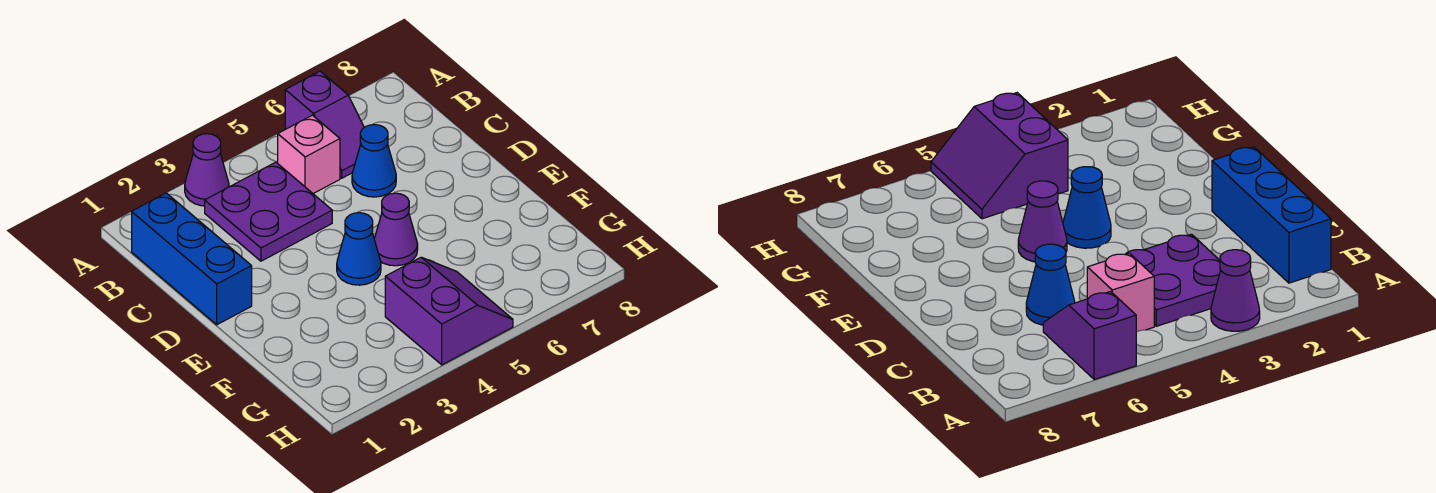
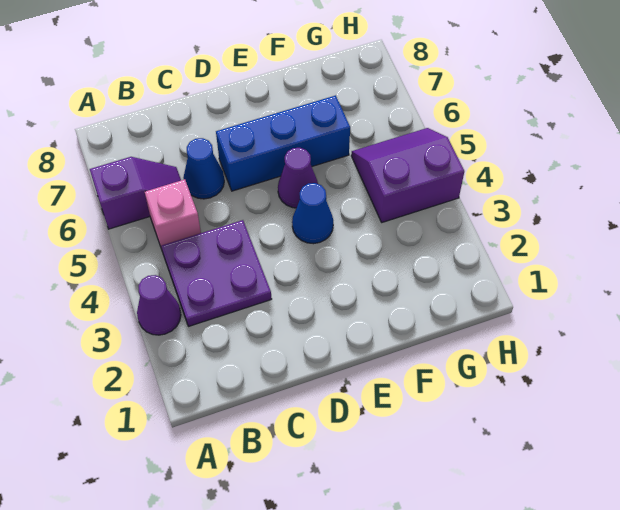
blue 1x3 brick [132,193,252,325] -> blue 1x3 brick moved to [216,95,350,191]

